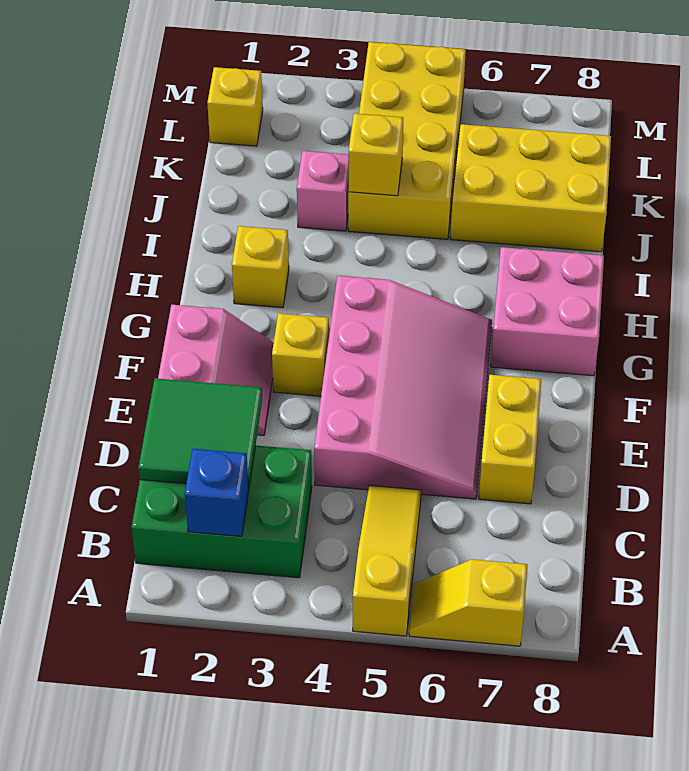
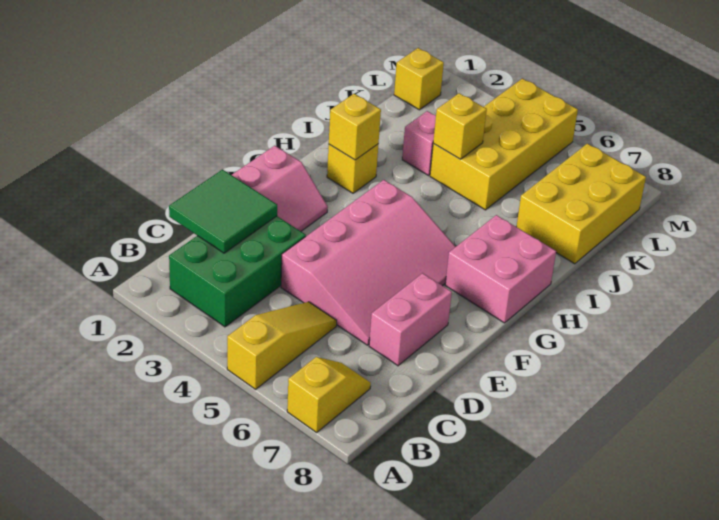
yellow 1x2 slope [409,559,528,646] -> yellow 1x2 slope turned to [287,357,371,432]
green 2x3 brick [131,446,312,578] -> green 2x3 brick turned to [169,216,306,327]
blue 1x1 brick [185,449,249,536] -> none
yellow 1x2 brick [479,375,541,504] -> pink 1x2 brick [369,273,452,366]
yellow 1x1 brick [272,313,329,396] -> yellow 1x1 brick moved to [329,94,381,160]
yellow 2x3 brick [450,124,611,252] -> yellow 2x3 brick turned to [516,144,646,264]

